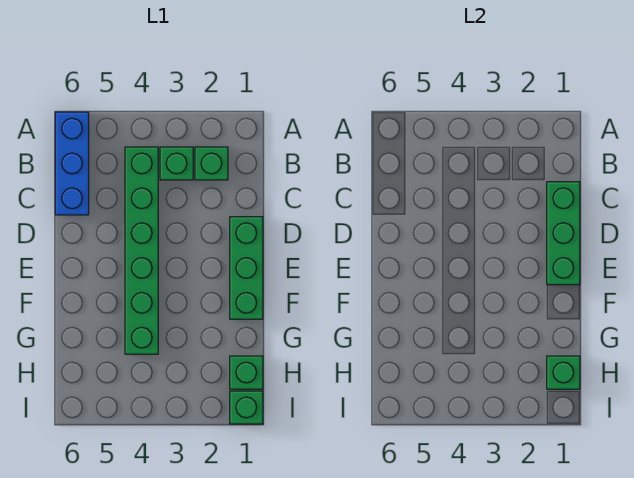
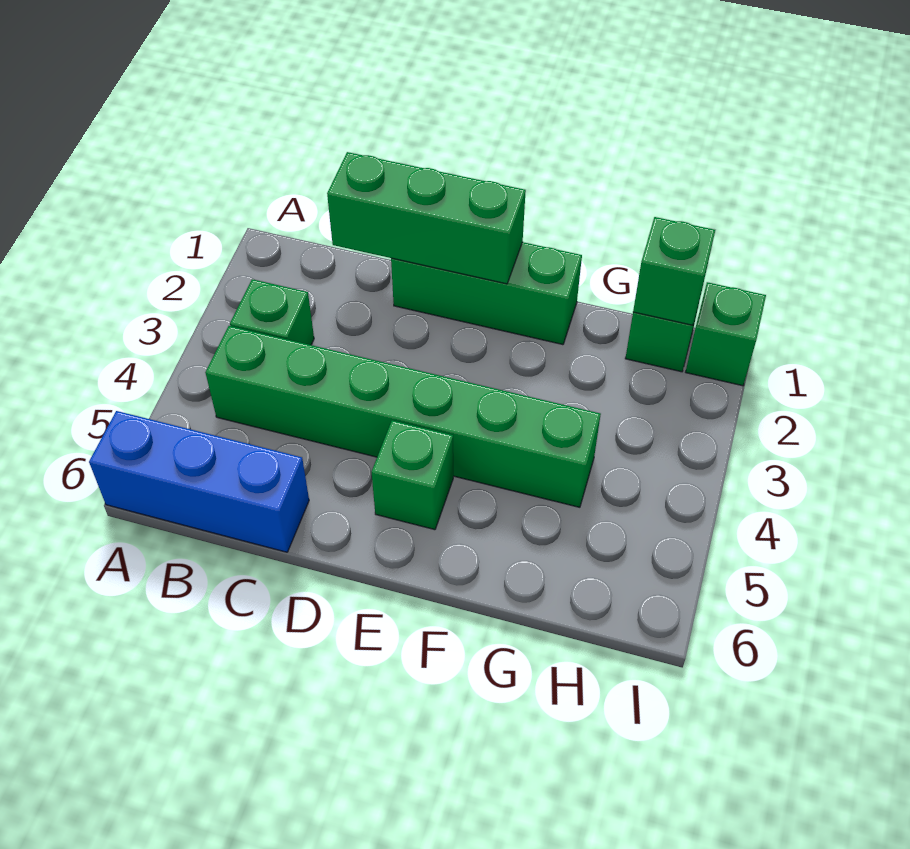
green 1x1 brick [195,147,228,180] -> green 1x1 brick moved to [371,420,453,530]

